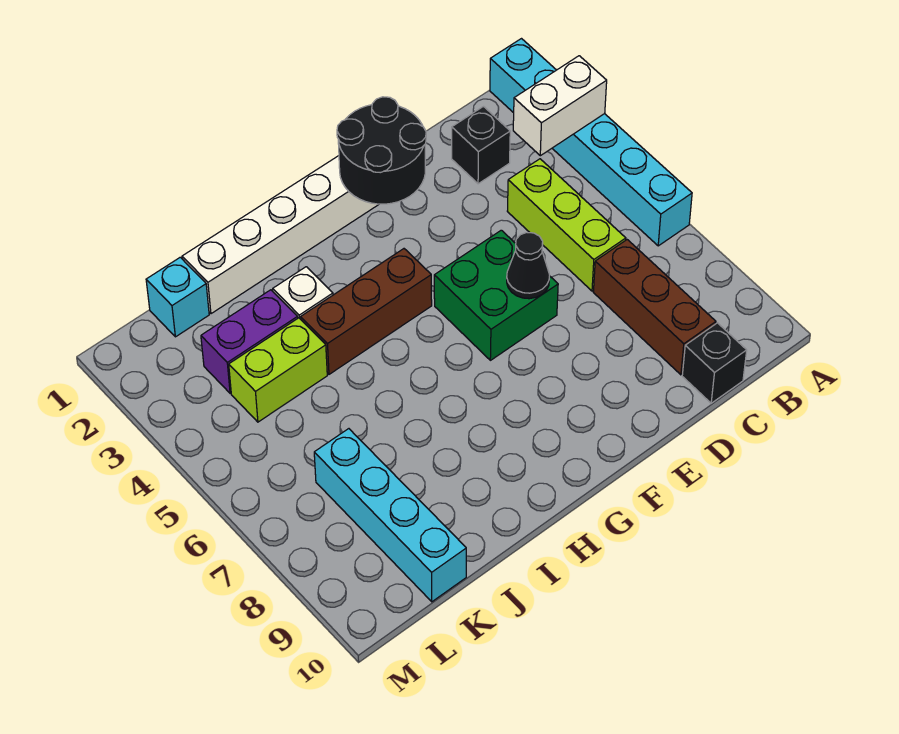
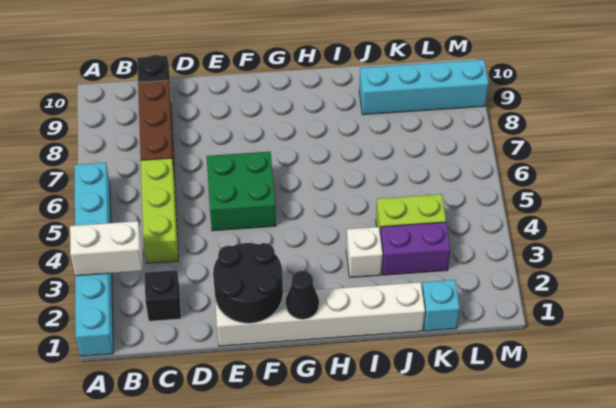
black 1x1 cone [507,233,550,299] -> black 1x1 cone moved to [286,271,319,319]
brown 1x3 brick [301,249,432,374] -> none
cyan 1x4 brick [314,429,466,602] -> cyan 1x4 brick turned to [359,60,489,115]

